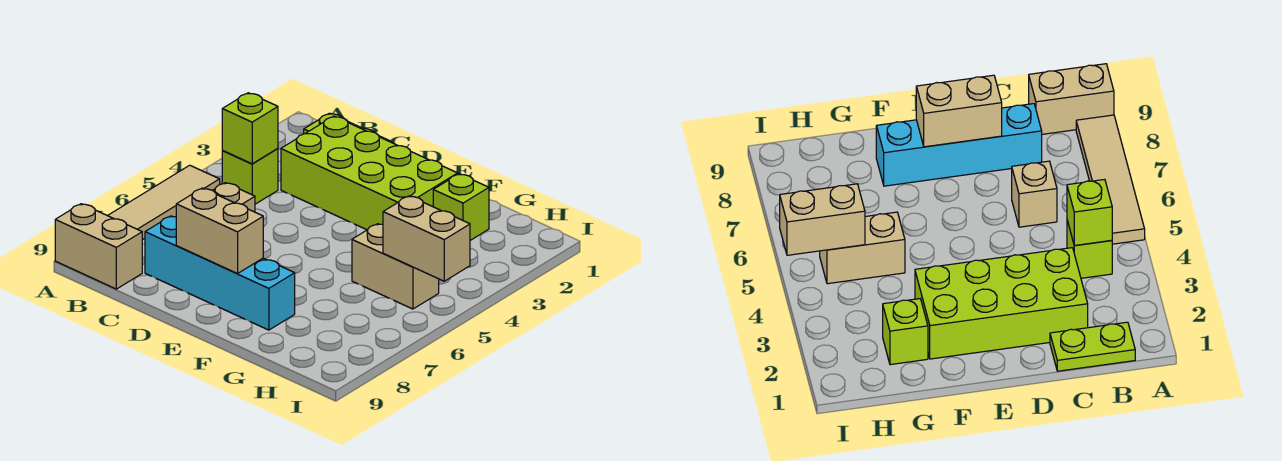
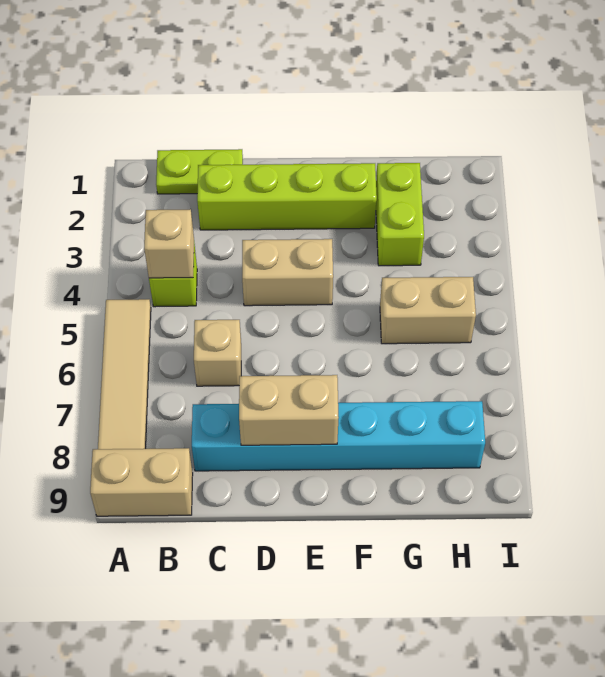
lime 1x1 brick [222,93,278,164] -> tan 1x1 brick [144,209,194,278]
lime 2x4 brick [281,116,458,230] -> lime 1x4 brick [197,163,377,230]
cyan 1x4 brick [145,216,295,330] -> cyan 1x6 brick [192,401,485,471]
lime 1x1 brick [433,174,489,240] -> lime 1x2 brick [376,163,424,266]
tan 1x2 brick [383,196,470,281] -> tan 1x2 brick moved to [242,239,333,306]

